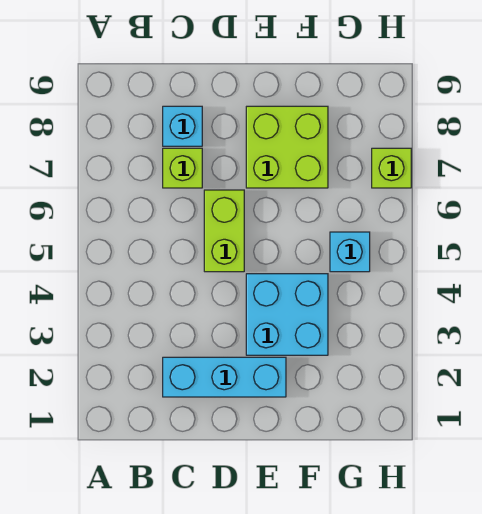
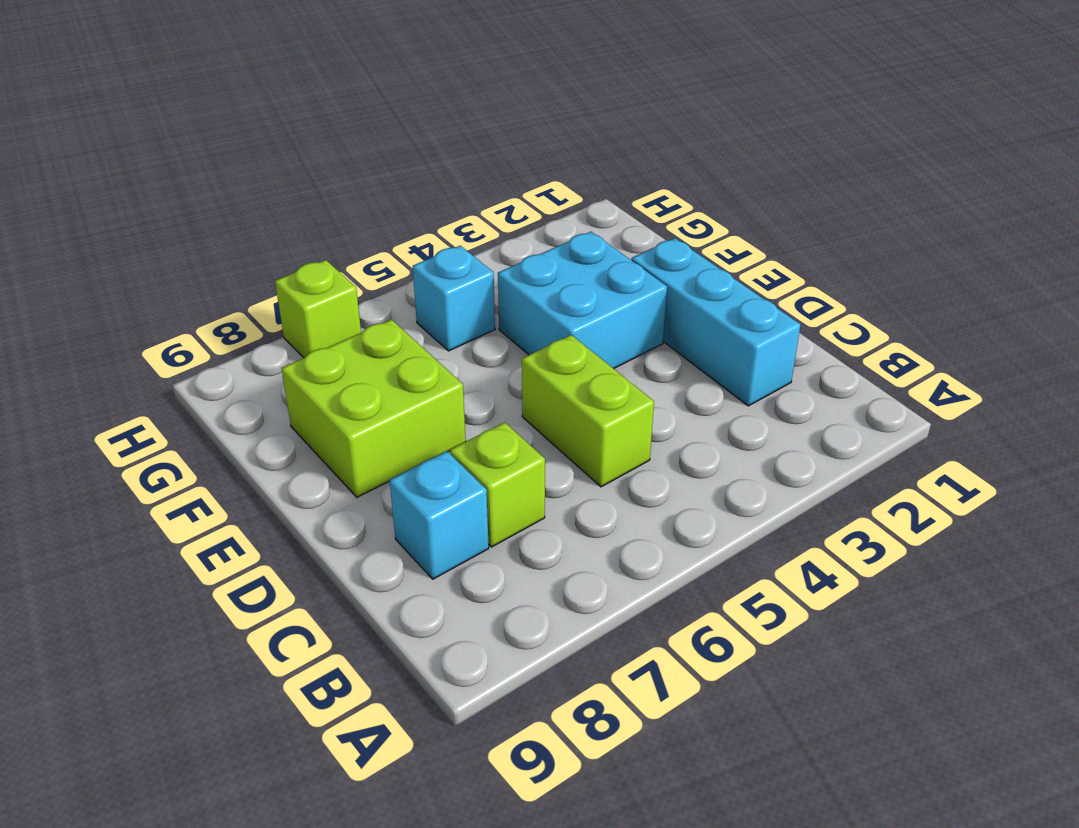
lime 1x2 brick [204,190,244,272] -> lime 1x2 brick turned to [522,335,654,487]

